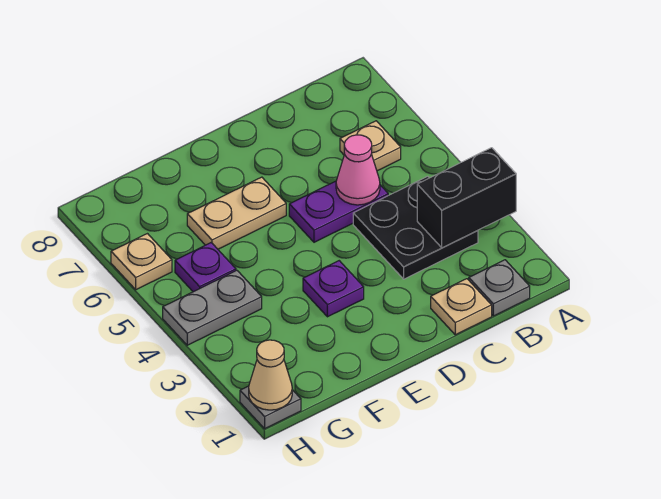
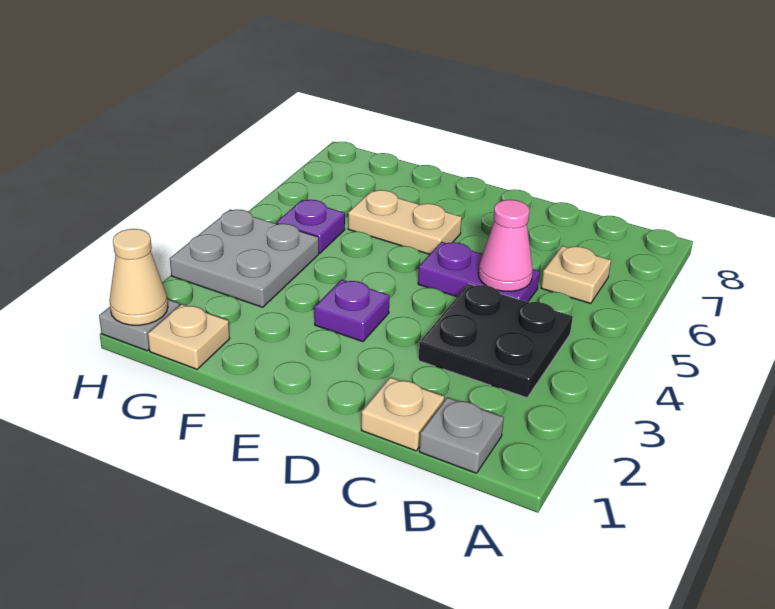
black 1x2 brick [417,148,516,248] -> none
grey 1x2 plate [163,270,262,345] -> grey 2x2 plate [170,210,319,307]
tan 1x1 plate [111,234,172,290] -> tan 1x1 plate moved to [148,304,230,369]

